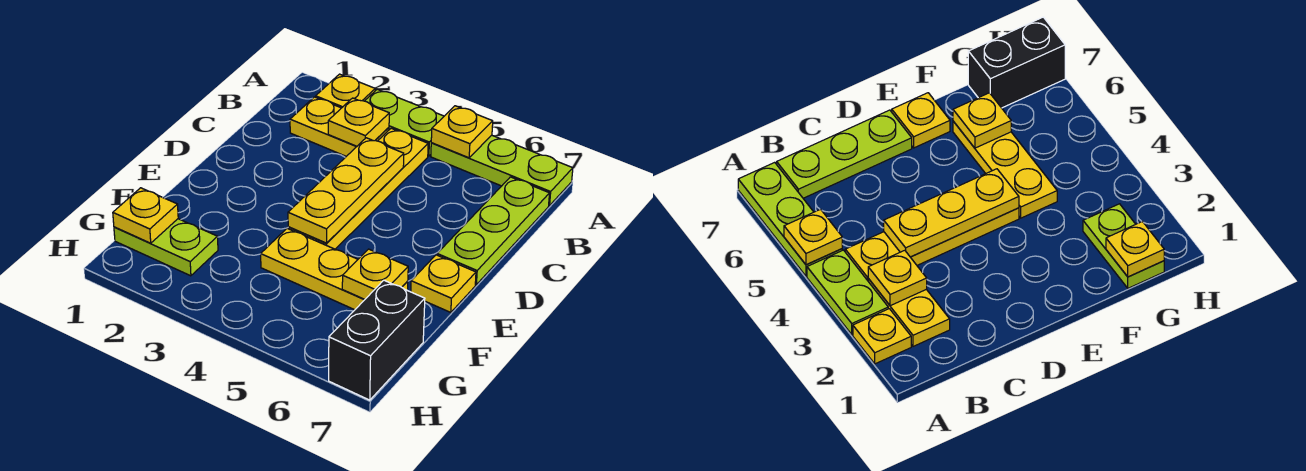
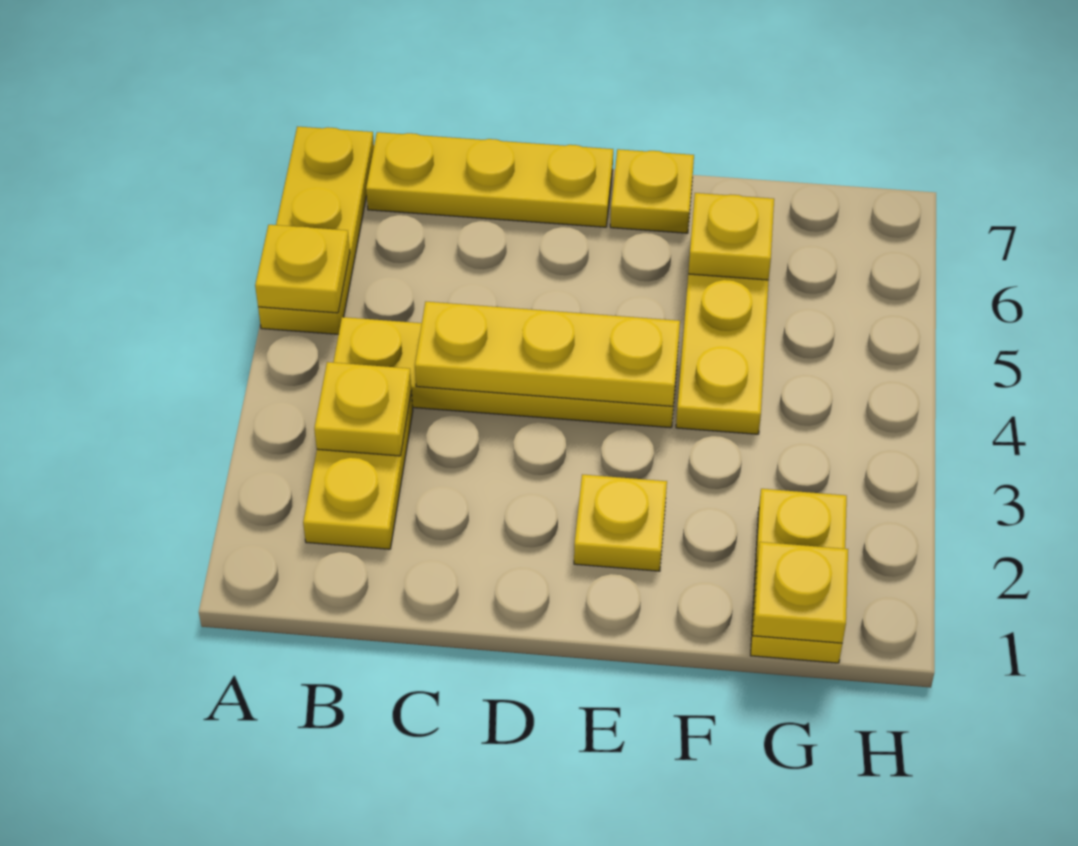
yellow 1x1 plate [316,74,375,108] -> yellow 1x1 plate moved to [574,474,667,571]
lime 1x2 plate [365,89,444,156] -> none
lime 1x3 plate [431,135,573,206] -> yellow 1x3 plate [258,127,374,334]
lime 1x3 plate [437,177,550,285] -> yellow 1x3 plate [366,132,613,227]
lime 1x2 plate [114,219,218,276] -> yellow 1x2 plate [751,489,847,663]
black 1x2 brick [329,280,425,400] -> none

